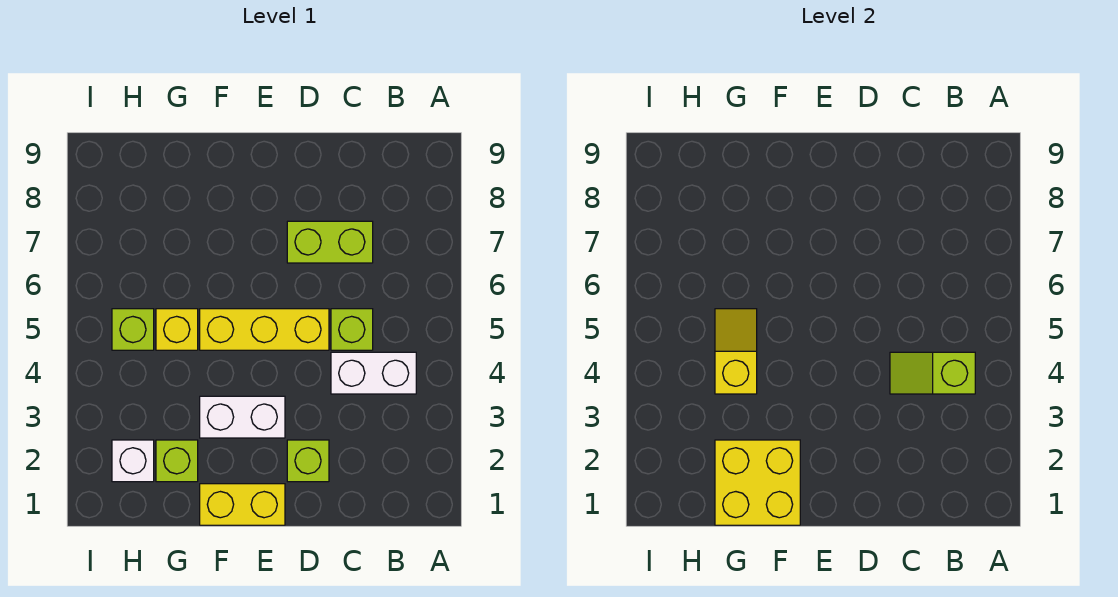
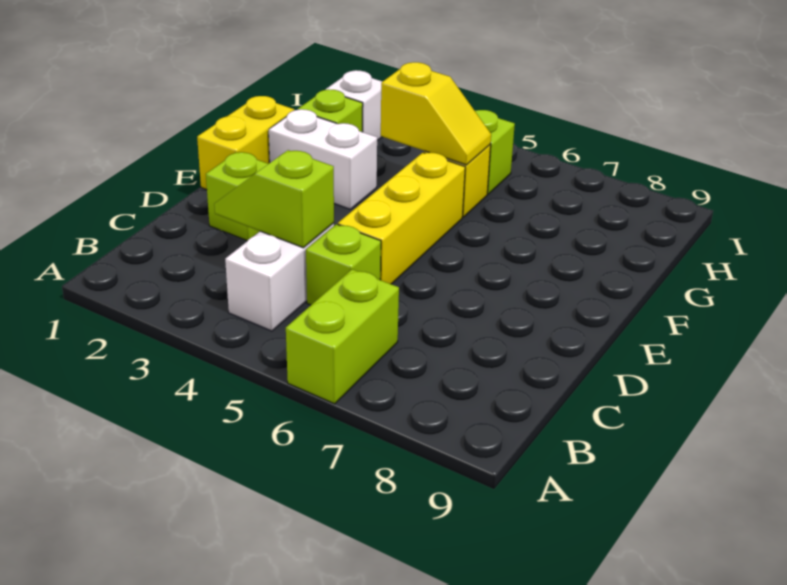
lime 1x2 slope [890,352,975,394] -> lime 1x2 slope turned to [214,150,334,248]
lime 1x2 brick [287,221,373,263] -> lime 1x2 brick moved to [286,269,399,404]
white 1x2 brick [200,396,285,438] -> white 1x2 brick turned to [269,109,377,209]
yellow 2x2 brick [715,440,800,525] -> none

